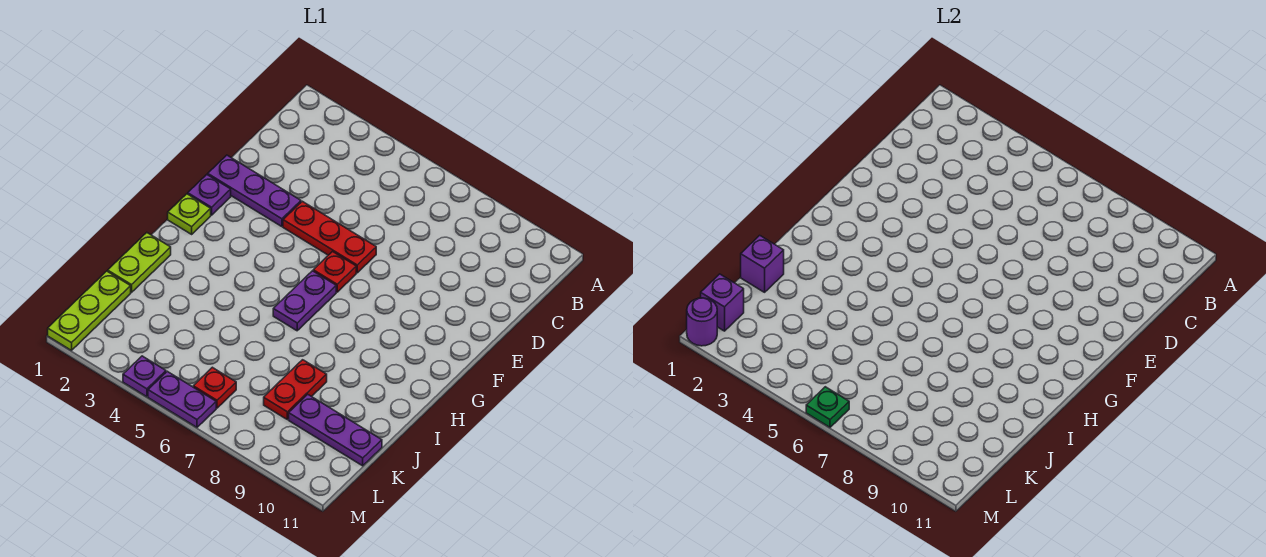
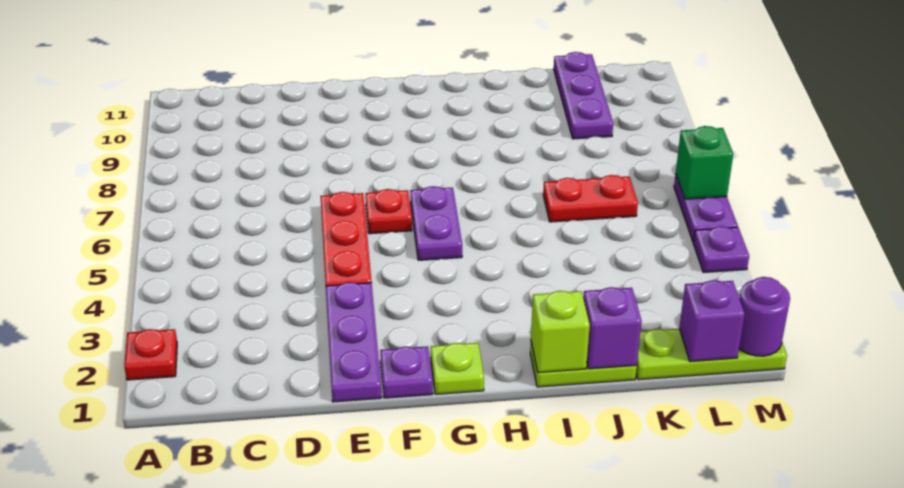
purple 1x2 plate [273,271,336,331] -> purple 1x2 plate turned to [410,186,462,260]
none -> lime 1x1 brick [531,291,590,373]
red 1x2 plate [264,360,327,419] -> red 1x2 plate moved to [543,175,638,222]
red 1x1 plate [193,367,236,408] -> red 1x1 plate moved to [124,329,177,380]
green 1x1 plate [806,387,849,427] -> green 1x1 brick [676,126,733,199]

